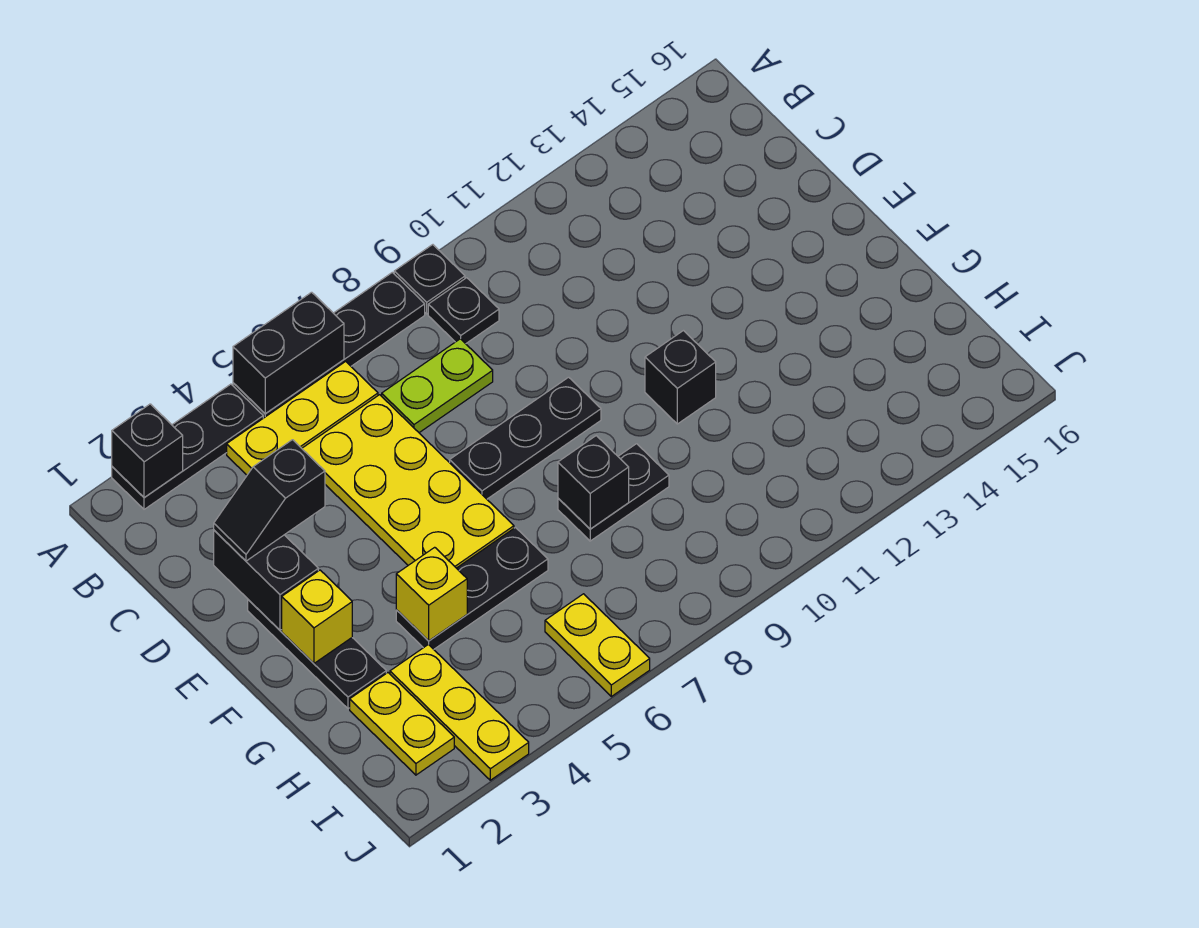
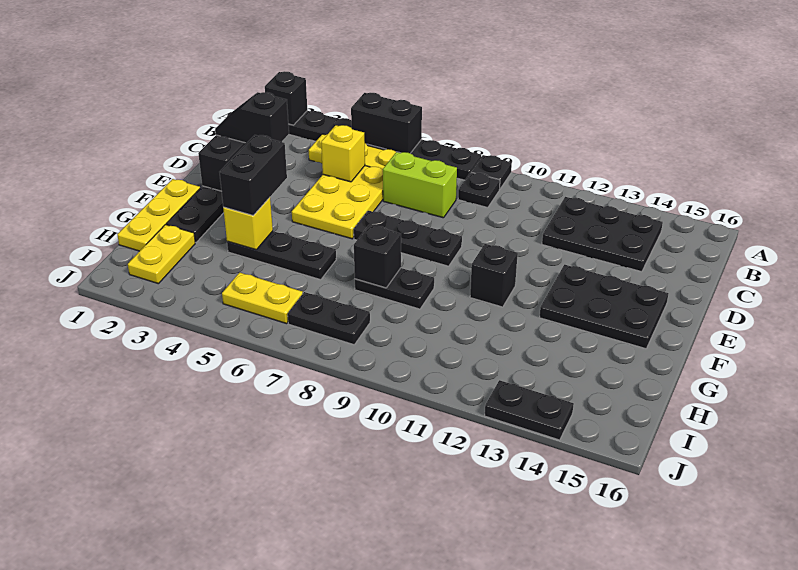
none -> black 2x3 plate [542,197,663,272]
yellow 2x4 plate [302,395,514,568] -> yellow 2x3 plate [292,166,383,239]
lime 1x2 plate [382,339,493,433] -> lime 1x2 brick [383,152,457,218]
none -> black 2x3 plate [539,265,668,349]
yellow 1x1 brick [282,570,352,663] -> yellow 1x1 brick moved to [321,125,365,182]
none -> black 1x2 brick [220,135,287,216]
yellow 1x3 plate [390,644,529,780] -> yellow 1x3 plate moved to [117,179,200,251]
yellow 1x2 plate [545,594,650,696] -> yellow 1x2 plate turned to [222,272,303,324]
none -> black 1x2 plate [288,292,370,345]
none -> black 1x2 plate [485,380,574,440]

